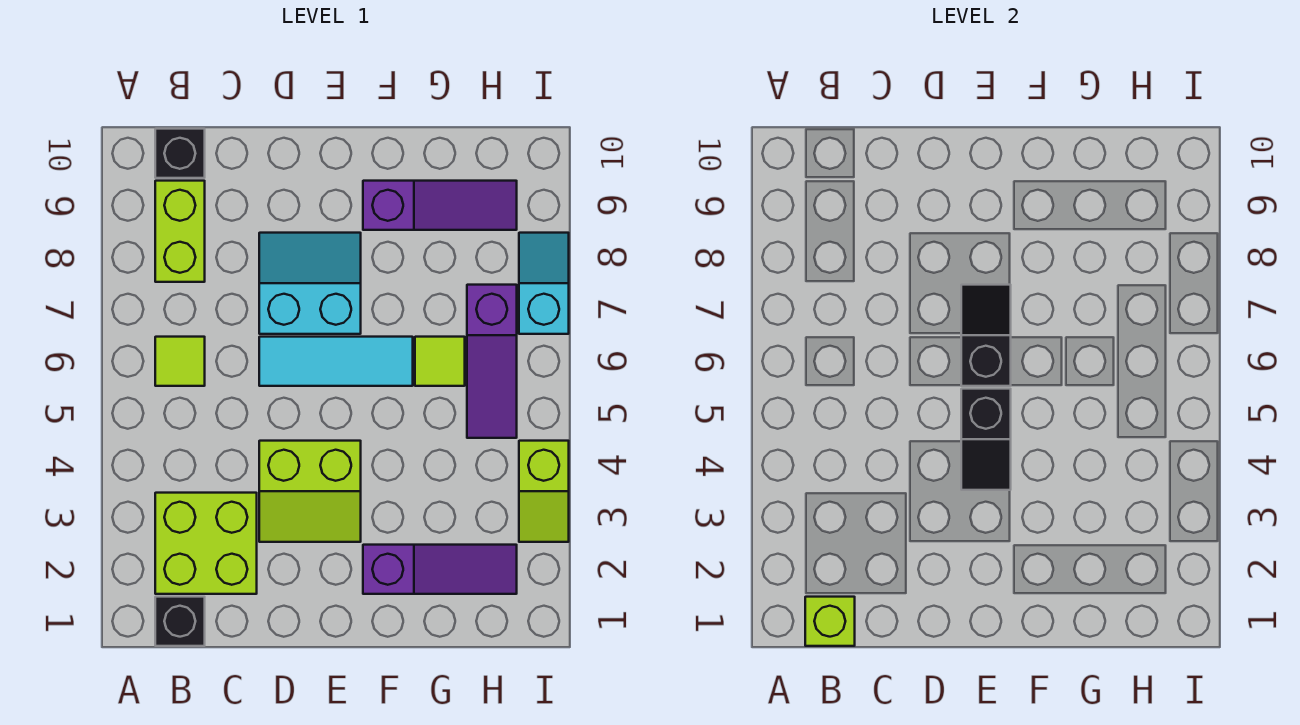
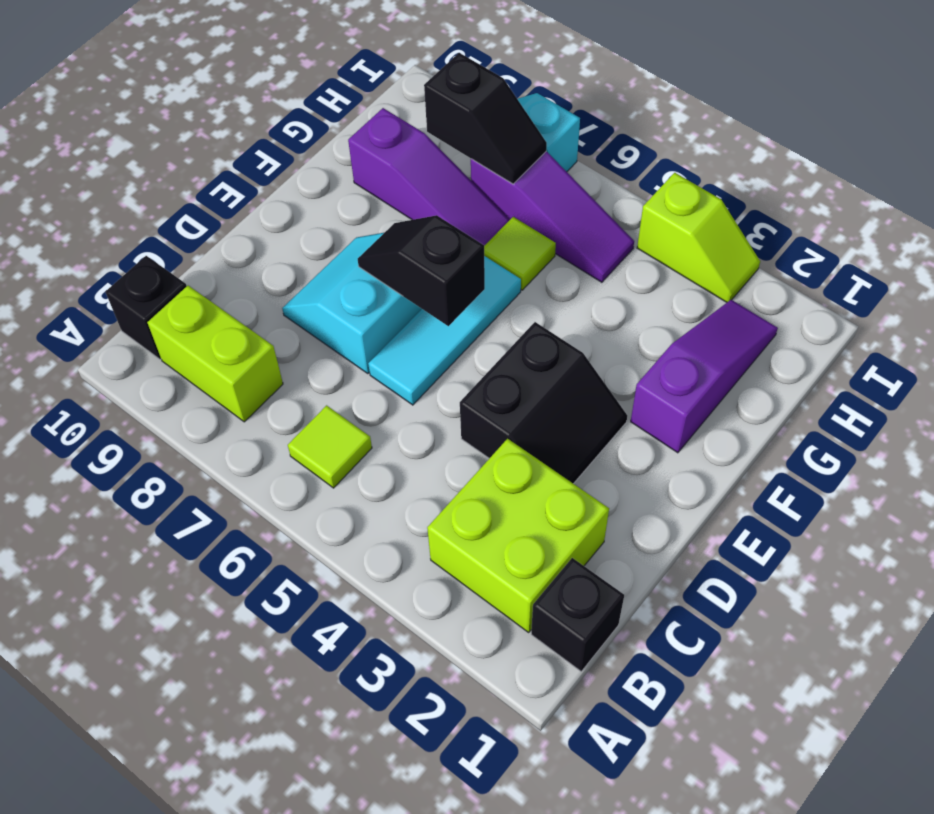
lime 1x1 brick [805,597,855,646] -> none
lime 2x2 slope [259,441,361,542] -> black 2x2 slope [460,322,627,484]
black 1x2 slope [961,389,1011,490] -> black 1x2 slope moved to [424,53,547,184]
purple 1x3 slope [363,181,517,230] -> purple 1x3 slope turned to [348,108,510,246]

